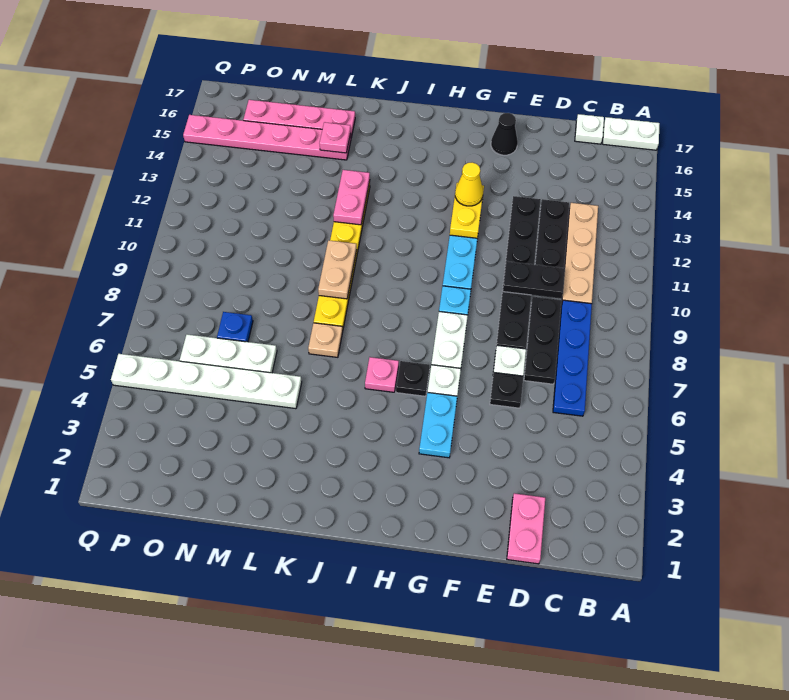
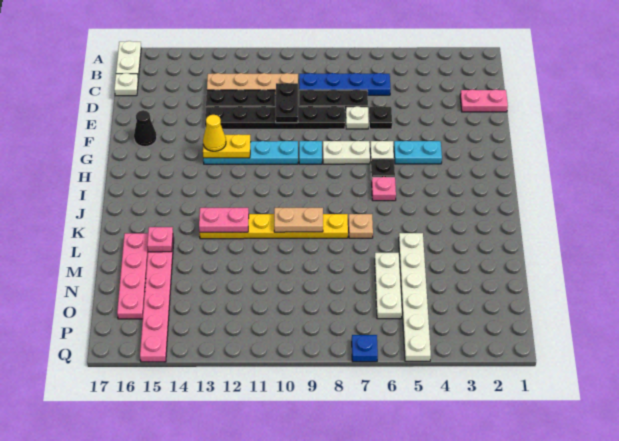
blue 1x1 plate [217,312,253,342] -> blue 1x1 plate moved to [352,335,378,362]

